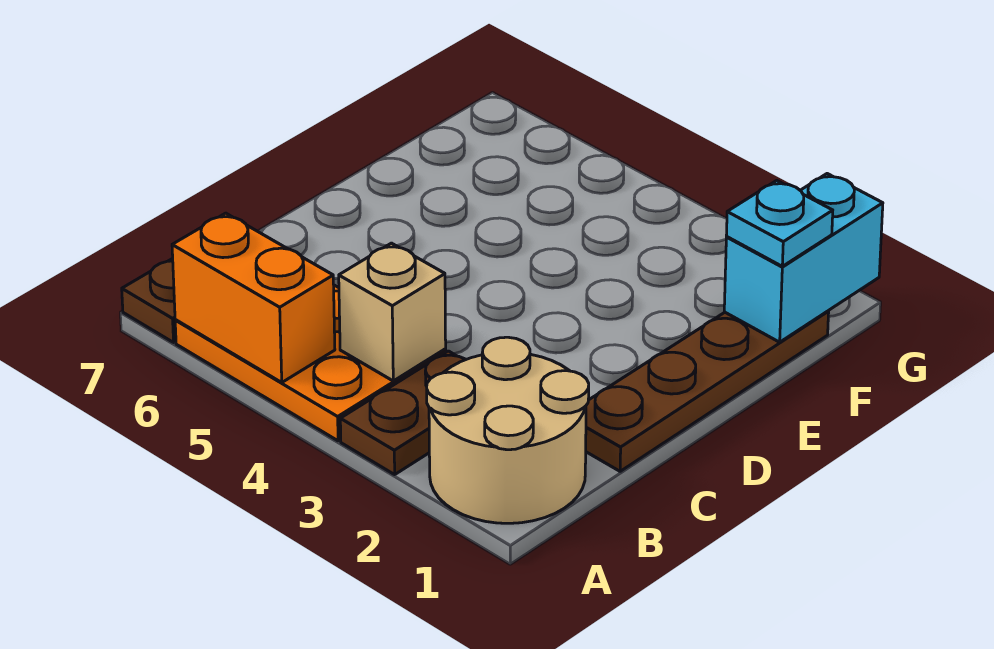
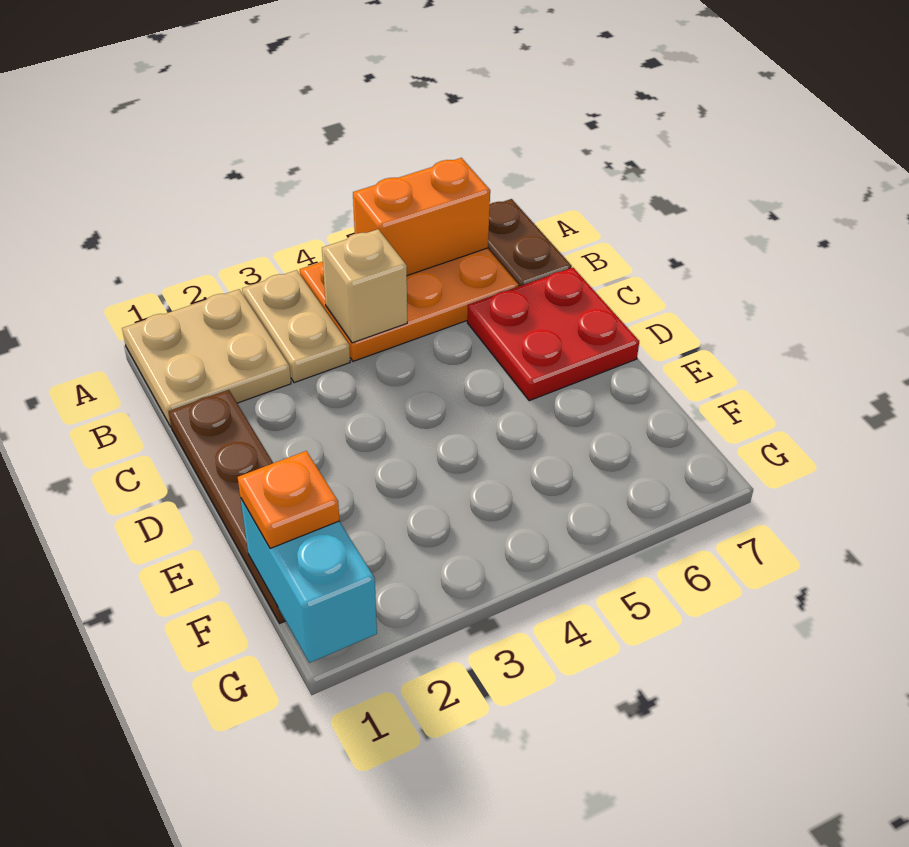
tan 2x2 round brick [427,337,589,523] -> tan 2x2 plate [122,289,291,427]
brown 1x2 plate [340,351,466,475] -> tan 1x2 plate [242,270,350,383]
none -> red 2x2 plate [467,268,639,401]
cyan 1x1 plate [726,181,833,266] -> orange 1x1 plate [238,451,340,549]

